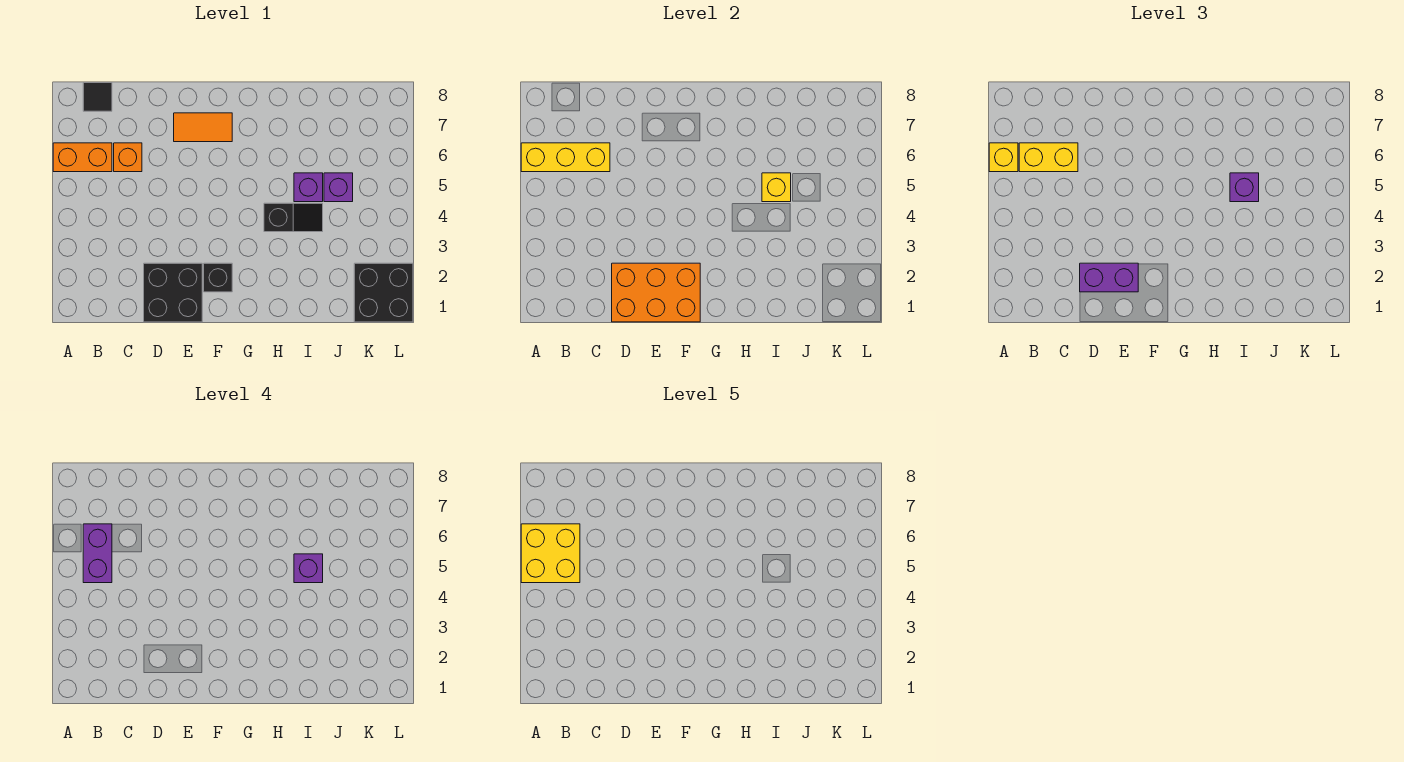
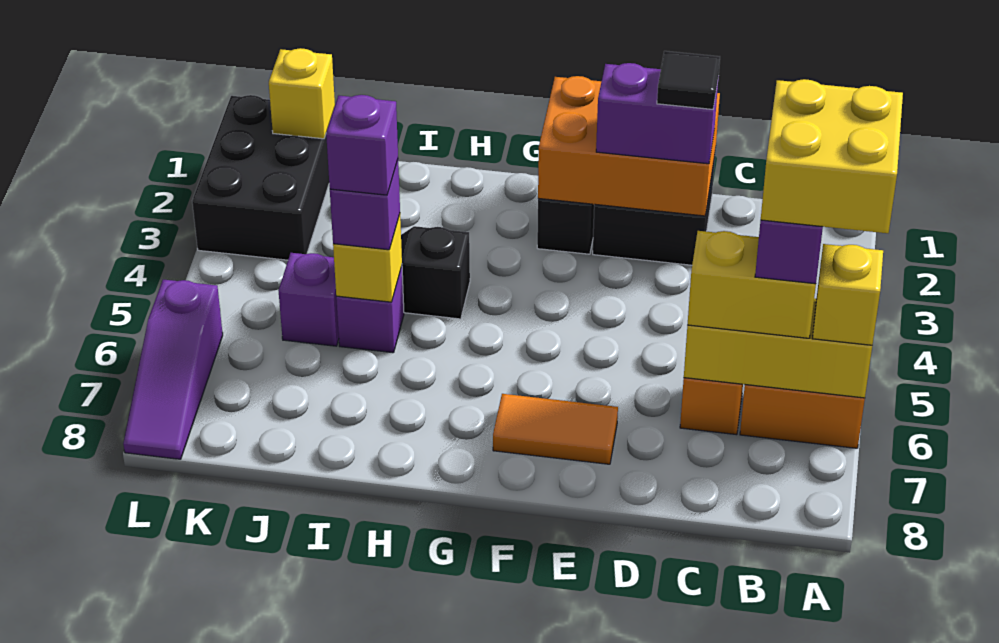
black 1x1 tile [83,83,112,111] -> black 1x1 tile moved to [657,51,720,109]
black 2x2 brick [354,263,413,322] -> black 2x3 brick [192,95,329,260]
none -> yellow 1x1 brick [269,48,335,139]
none -> purple 1x3 slope [123,279,223,459]

